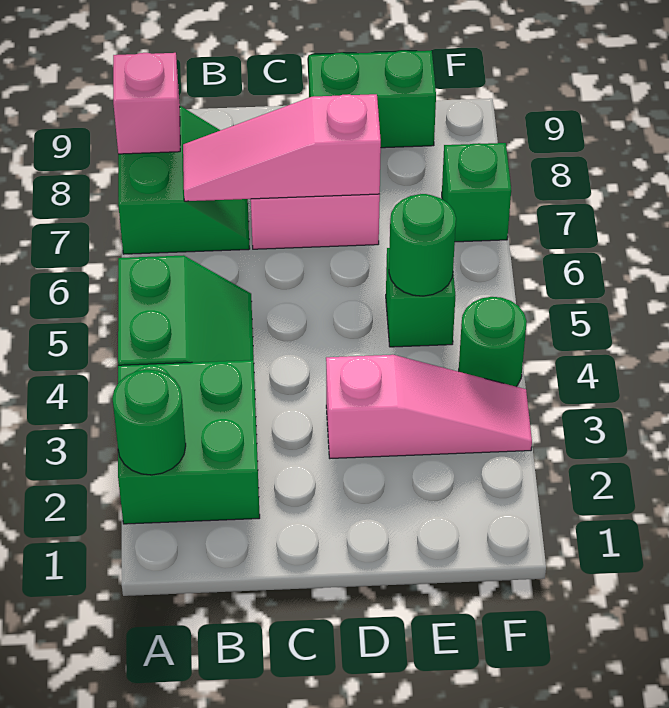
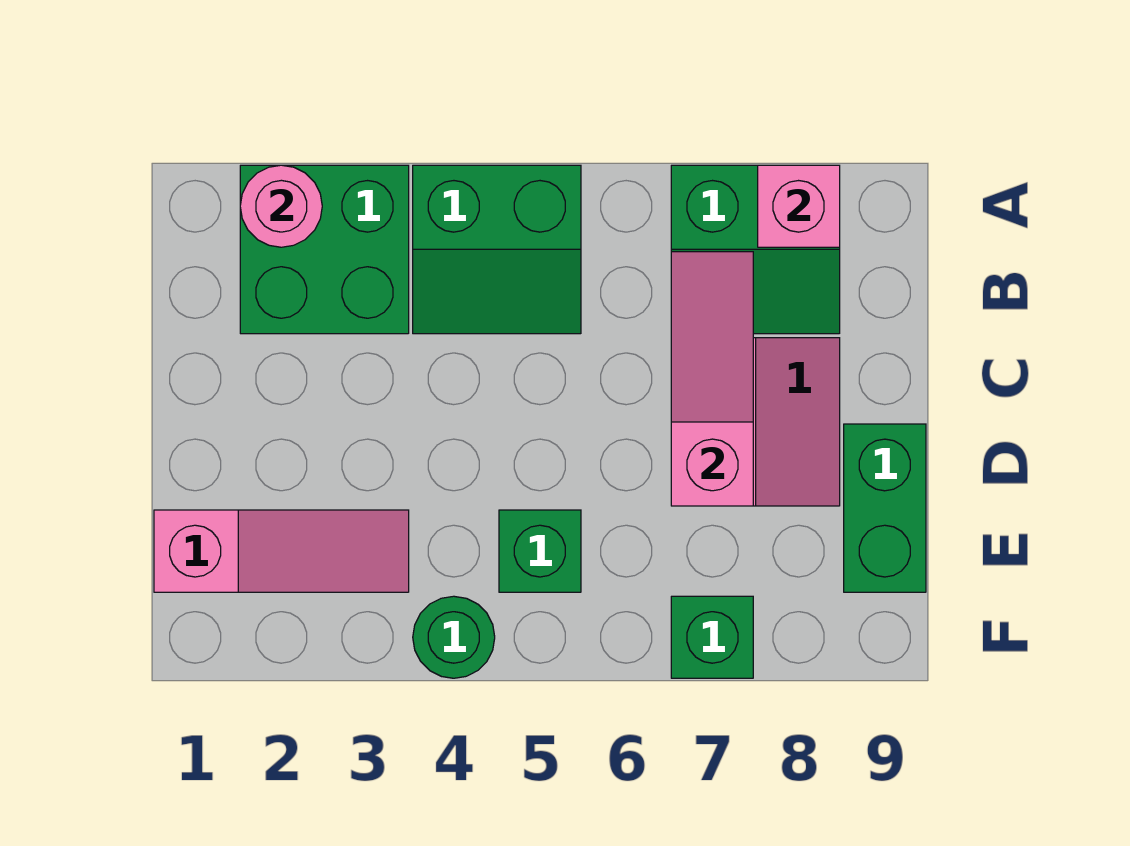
green 1x1 round brick [112,370,186,475] -> pink 1x1 round brick [240,165,322,247]
pink 1x3 slope [326,355,532,458] -> pink 1x3 slope turned to [154,510,409,592]
green 1x1 round brick [389,194,456,296] -> none

